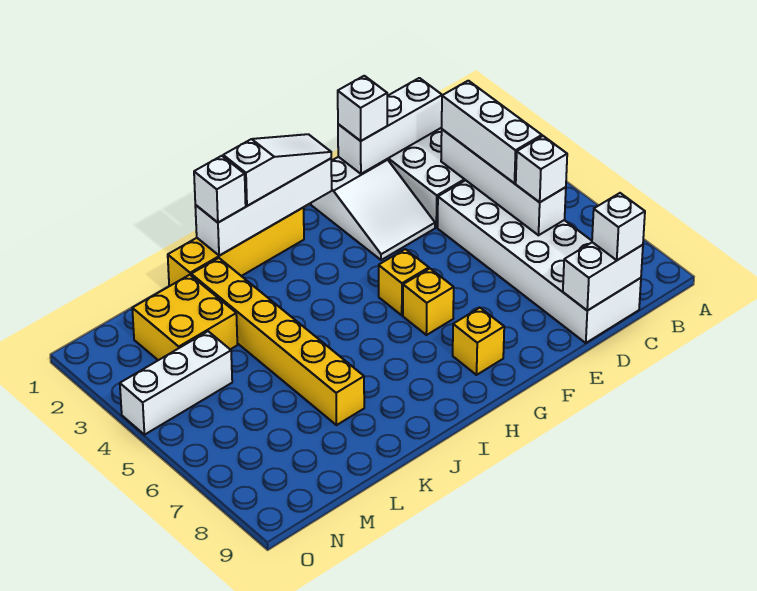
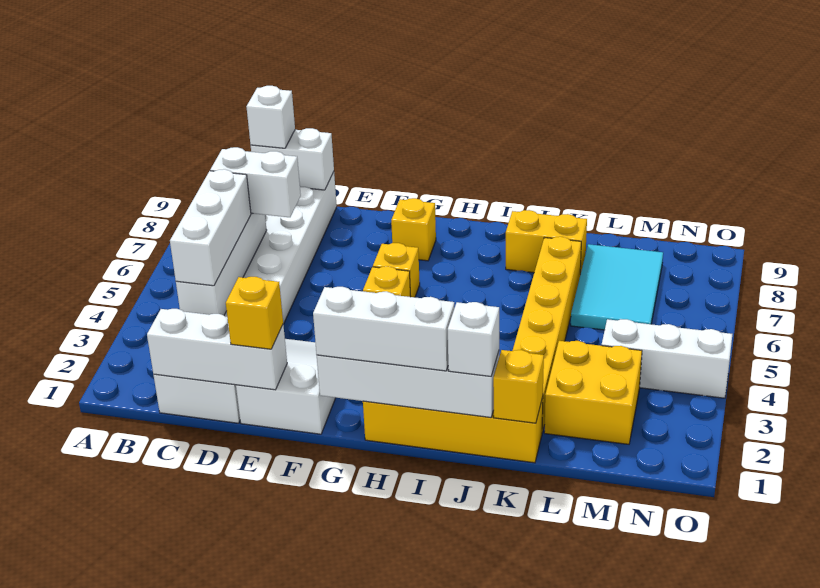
white 1x1 brick [516,136,567,202] -> white 1x2 brick [210,147,301,217]
white 1x1 brick [338,76,387,141] -> yellow 1x1 brick [226,277,283,349]
white 1x3 slope [223,134,331,206] -> white 1x3 brick [313,287,454,371]
none -> yellow 1x2 brick [506,210,587,274]
none -> yellow 1x1 brick [493,350,544,423]
none -> cyan 2x3 tile [571,244,663,330]

